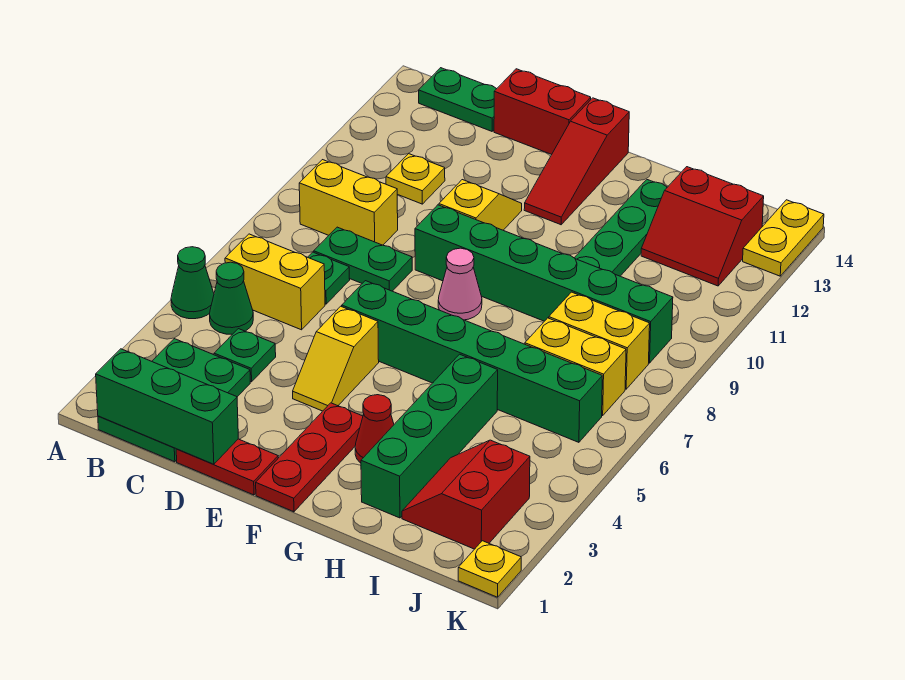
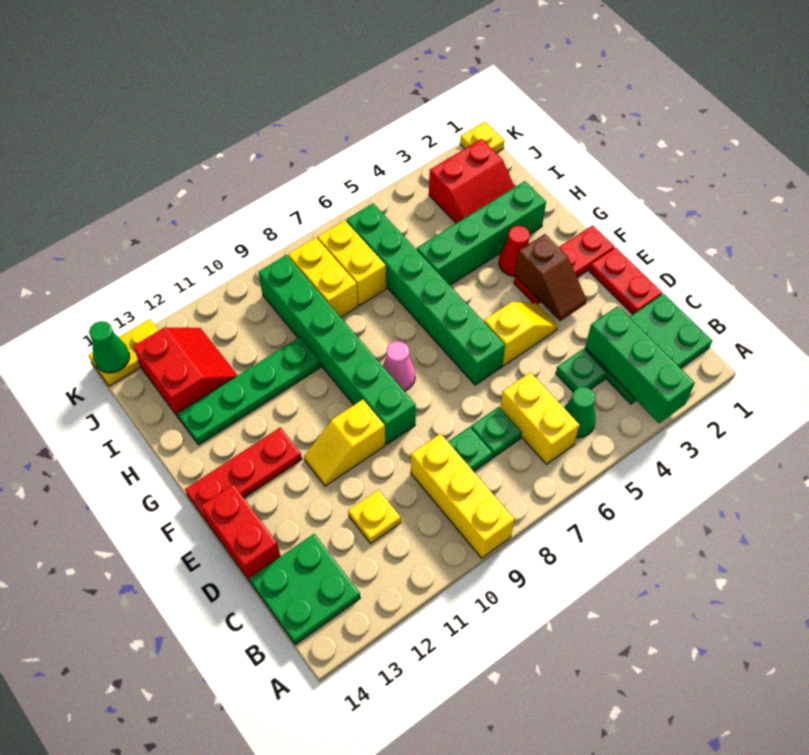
green 1x1 cone [171,247,214,319] -> green 1x1 cone moved to [89,321,130,373]
green 1x3 brick [96,349,238,464] -> green 1x3 brick moved to [585,306,695,423]
yellow 1x2 brick [299,160,398,245] -> yellow 1x3 brick [411,434,515,558]
green 1x2 plate [419,68,496,131] -> green 2x2 plate [249,534,360,645]
green 1x2 plate [314,227,412,291] -> green 1x1 plate [448,427,492,471]
none -> brown 1x2 slope [515,234,587,321]
red 1x3 slope [524,98,629,225] -> red 1x3 plate [185,427,302,522]

